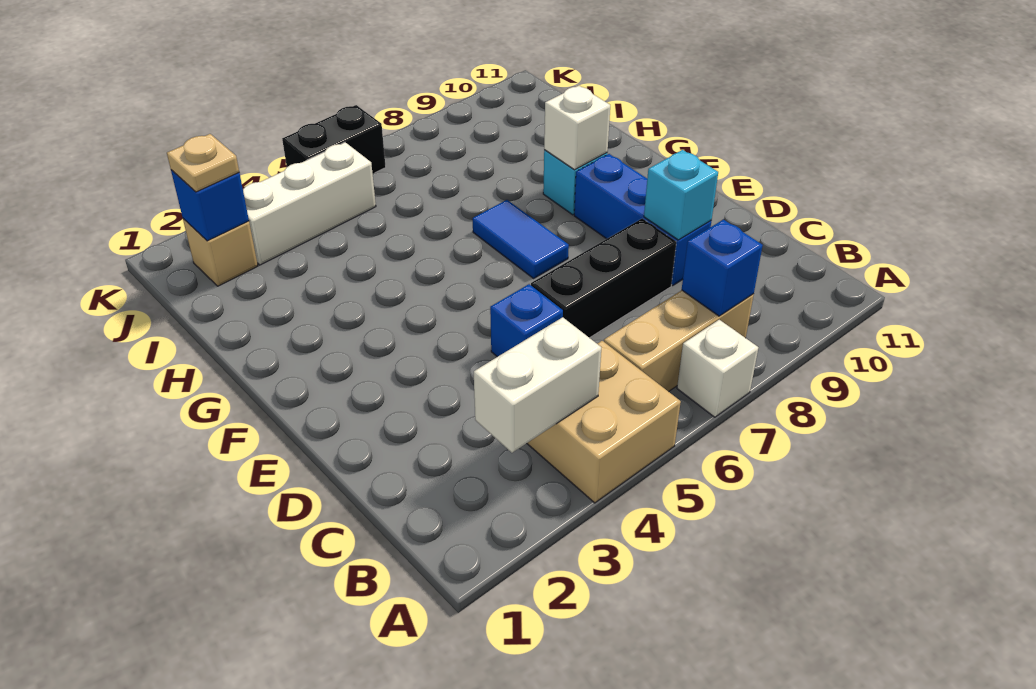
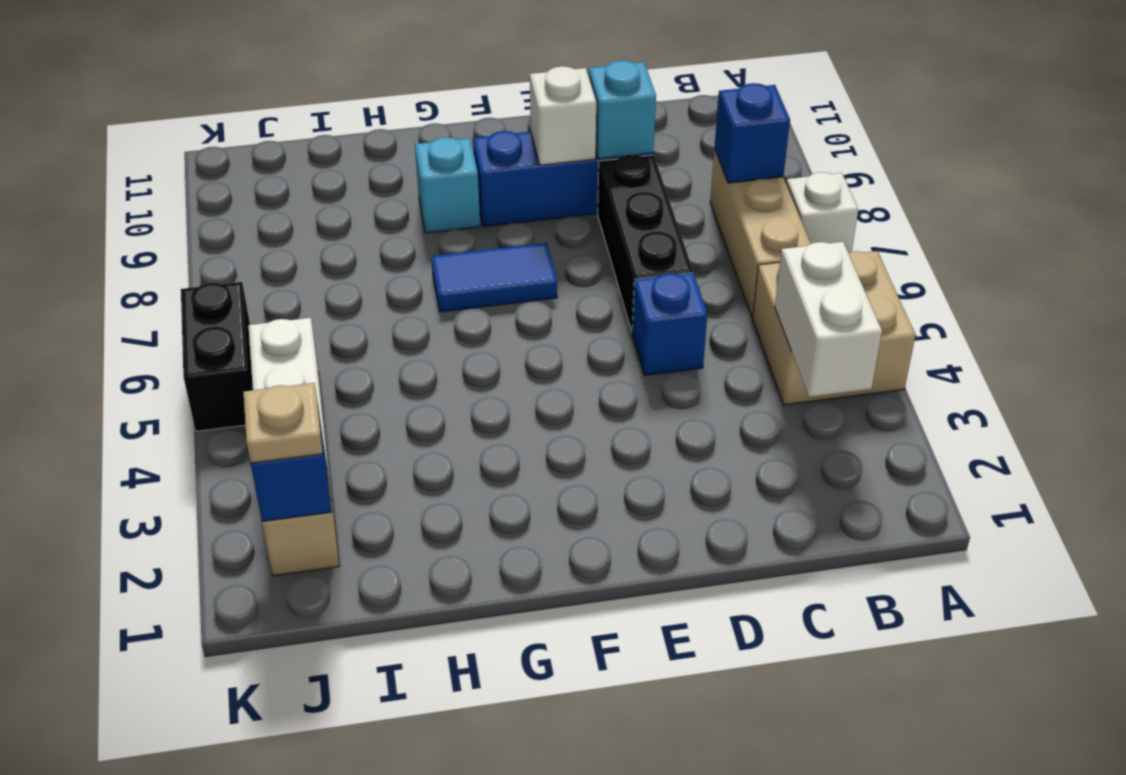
white 1x1 brick [544,86,610,170] -> white 1x1 brick moved to [530,66,596,165]

